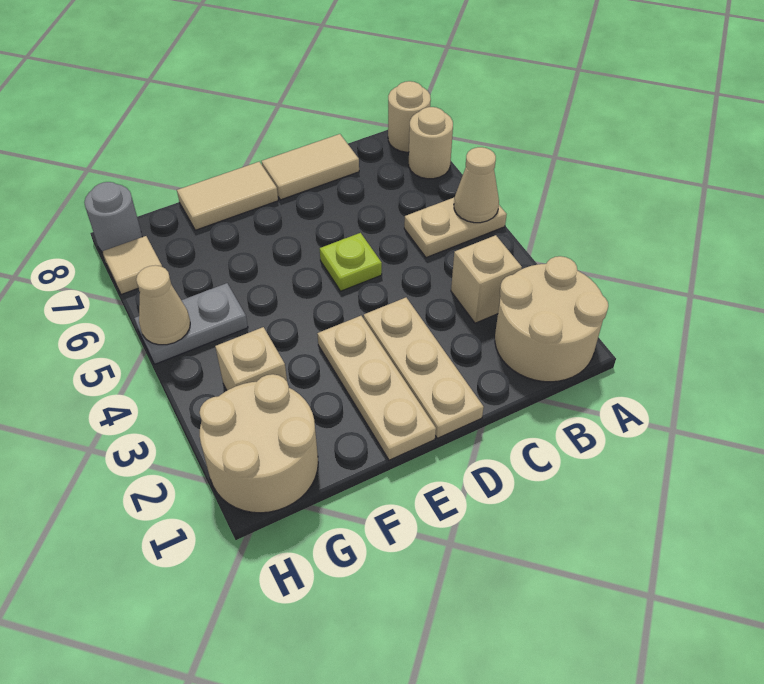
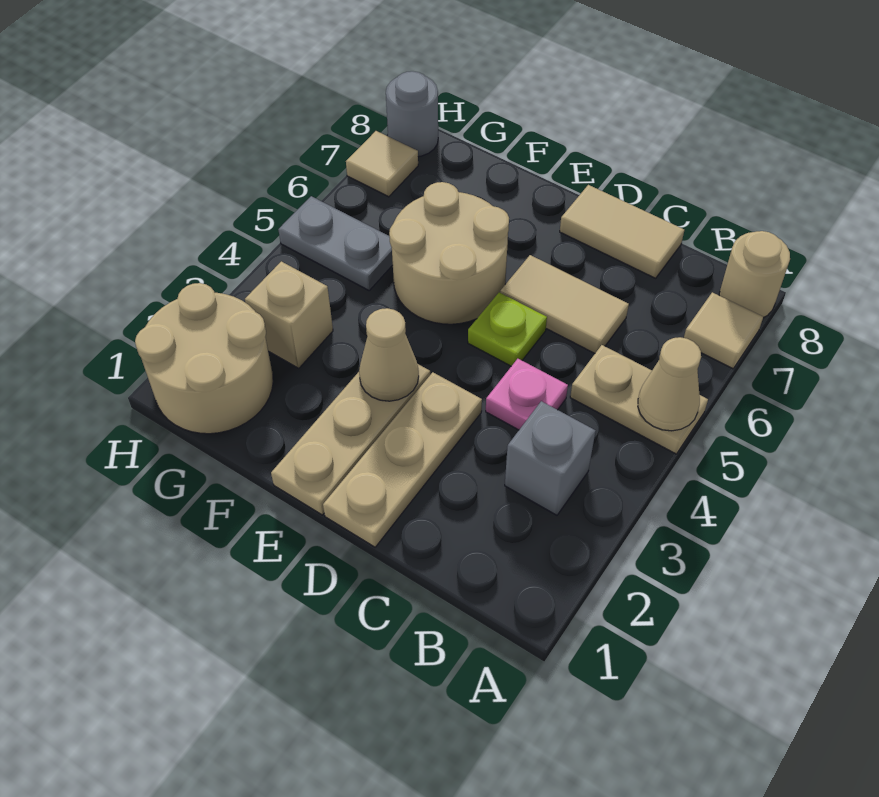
tan 2x2 round brick [495,256,608,382] -> tan 2x2 round brick moved to [389,182,509,324]
tan 1x1 round brick [409,107,453,179] -> tan 1x1 tile [684,292,763,369]
tan 1x1 brick [451,235,522,323] -> grey 1x1 brick [505,401,596,515]
none -> pink 1x1 plate [486,359,568,430]
tan 1x2 tile [177,162,278,230] -> tan 1x2 tile moved to [500,255,629,353]
tan 1x1 cone [136,265,190,345] -> tan 1x1 cone moved to [359,308,419,401]

